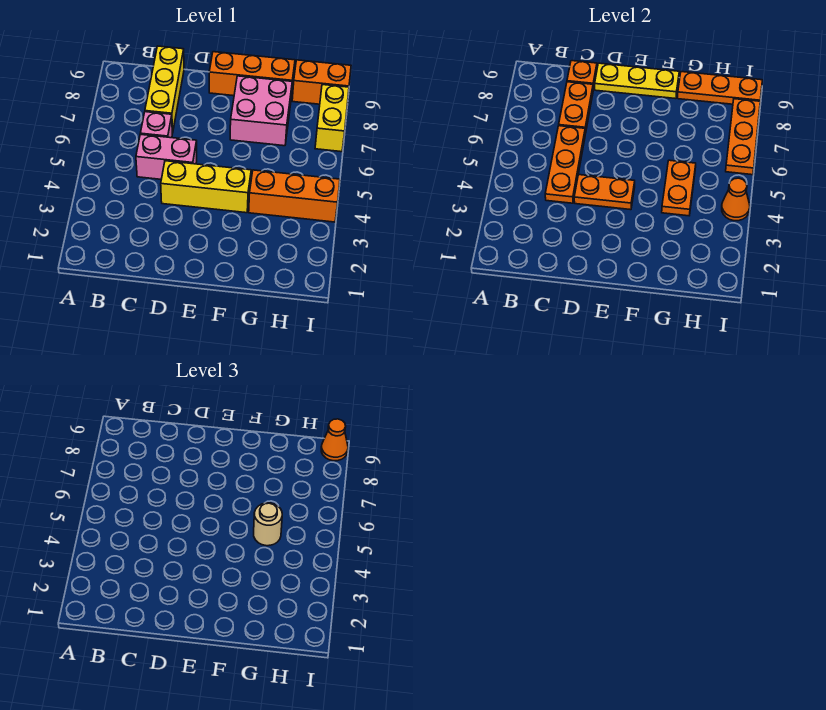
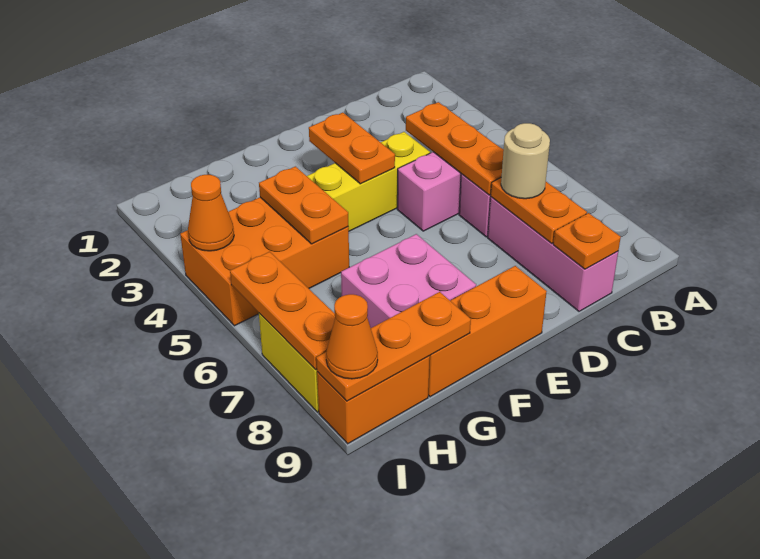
yellow 1x3 brick [145,46,184,134] -> pink 1x3 brick [488,197,618,311]
orange 1x2 plate [574,175,635,210] -> orange 1x2 plate turned to [309,113,395,184]
yellow 1x3 plate [595,63,679,99] -> none
orange 1x3 brick [249,170,340,222] -> orange 2x3 brick [180,197,349,326]
tan 1x1 round brick [254,503,282,546] -> tan 1x1 round brick moved to [501,123,550,199]

